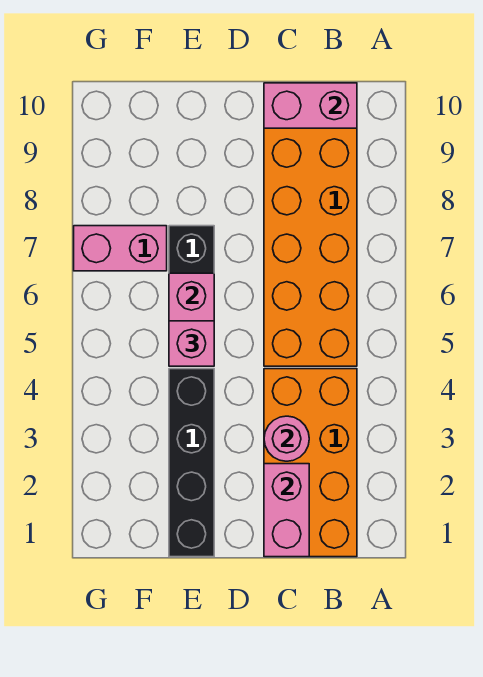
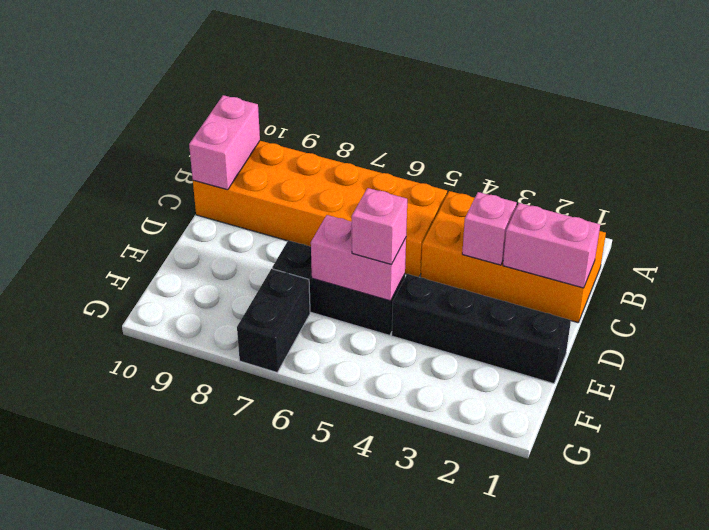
pink 1x1 round brick [264,416,309,461] -> pink 1x1 brick [462,192,517,265]
pink 1x2 brick [74,226,167,271] -> black 1x2 brick [237,269,310,372]

